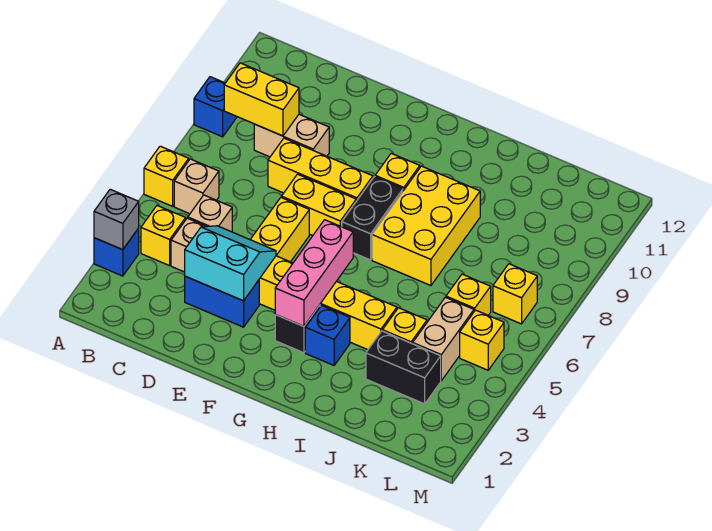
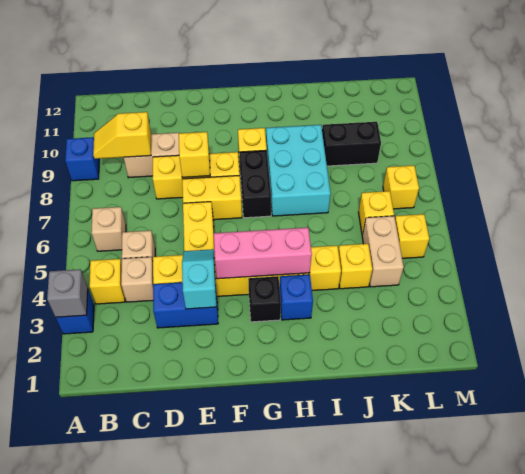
yellow 1x1 brick [144,146,189,206] -> yellow 1x1 brick moved to [179,132,210,177]
yellow 1x2 brick [224,63,299,136] -> yellow 1x2 slope [93,112,151,159]
cyan 2x2 slope [185,226,276,301] -> cyan 1x2 slope [182,249,217,309]
pink 1x3 brick [275,220,353,326] -> pink 1x3 brick turned to [214,228,312,279]
yellow 2x3 brick [372,166,480,286] -> cyan 2x3 brick [266,125,331,216]
black 1x2 brick [366,331,441,404] -> black 1x2 brick moved to [322,122,381,166]

